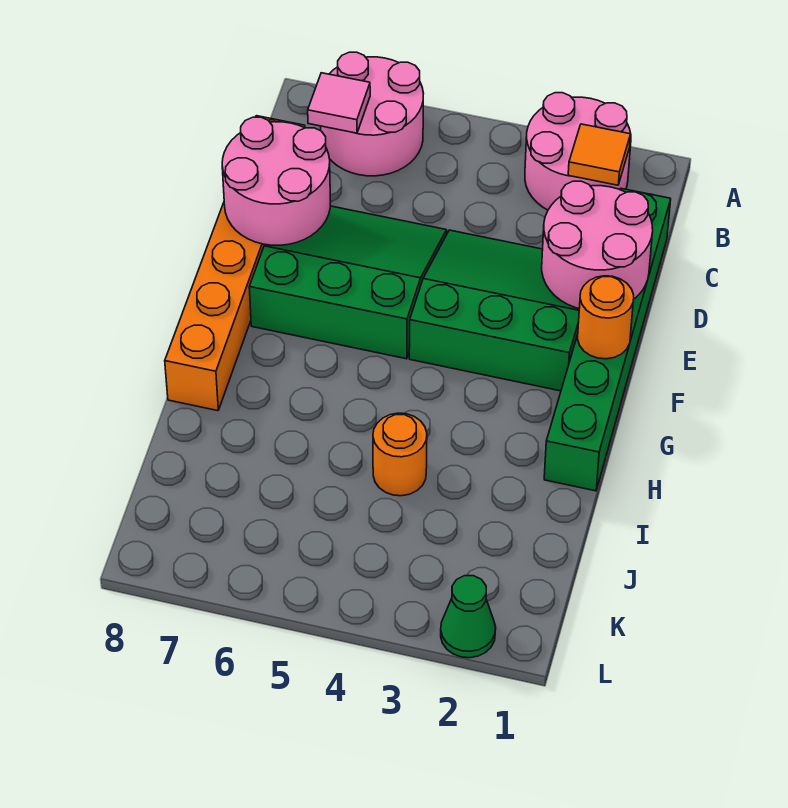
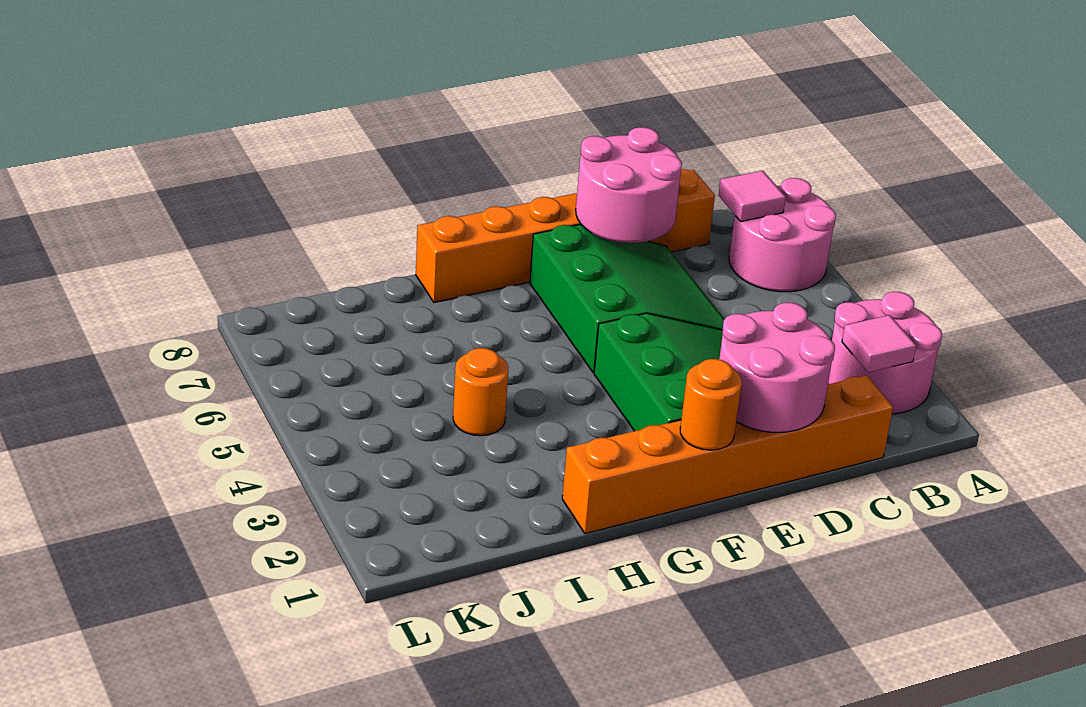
orange 1x1 tile [568,124,631,185] -> pink 1x1 tile [842,315,916,372]
green 1x6 brick [544,189,671,491] -> orange 1x6 brick [562,375,893,534]
green 1x1 cone [441,576,496,658] -> none

